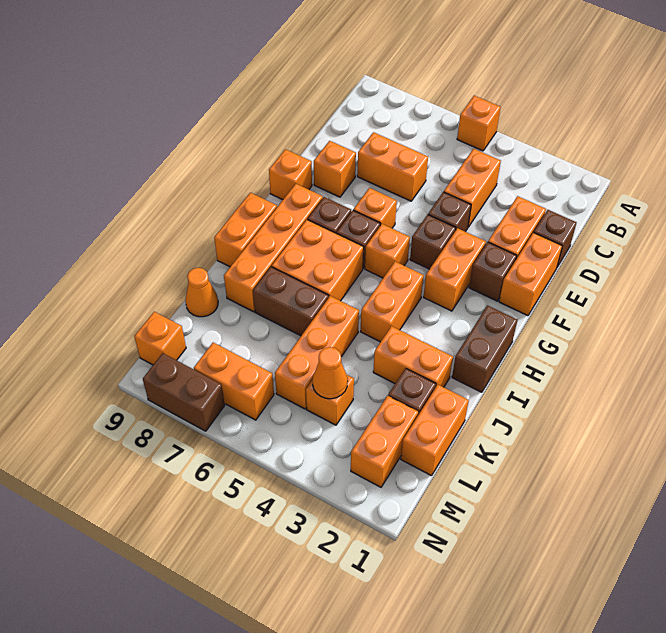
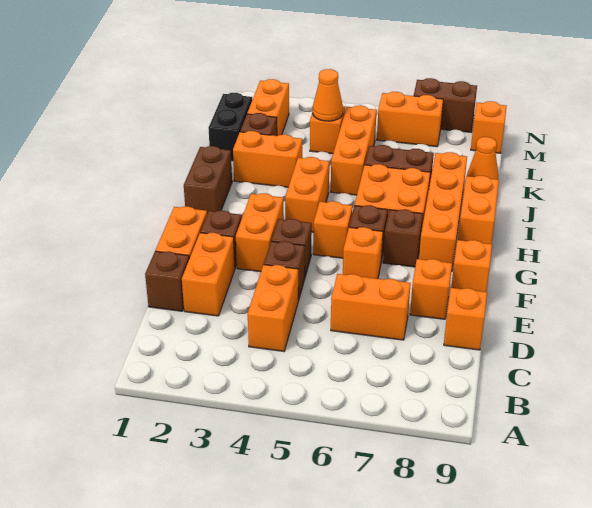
orange 1x1 brick [457,96,501,151] -> orange 1x1 brick moved to [444,288,487,350]
orange 1x2 brick [401,385,469,476] -> black 1x2 brick [208,93,252,162]

